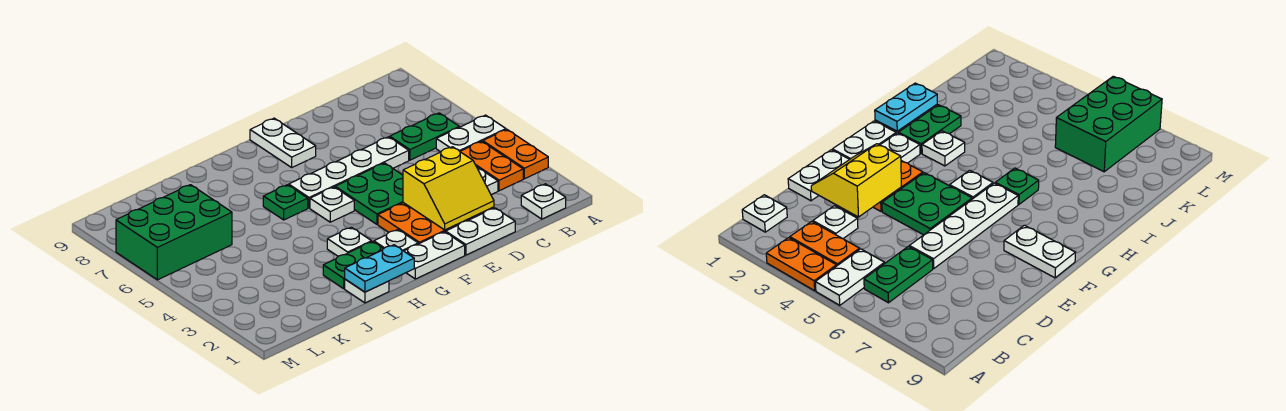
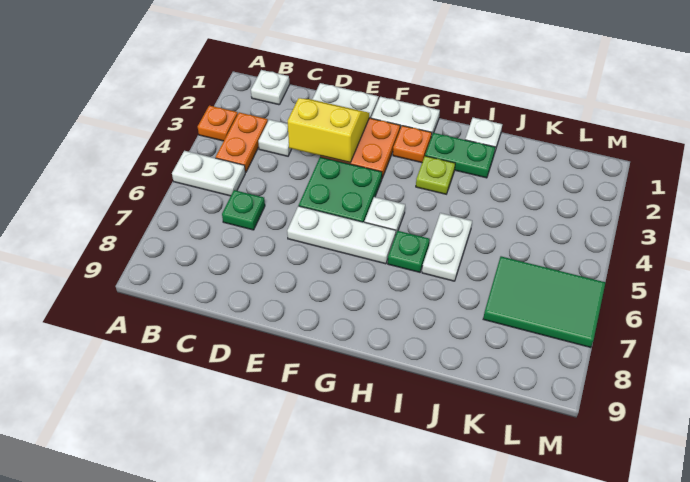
orange 1x2 plate [483,129,548,179] -> orange 1x1 plate [198,105,238,141]
green 1x2 plate [390,113,459,160] -> green 1x1 plate [222,190,265,230]
white 1x4 plate [289,137,409,208] -> white 1x3 plate [287,206,396,264]
white 1x2 plate [250,118,316,167] -> white 1x2 plate moved to [422,213,472,281]
white 1x1 plate [374,230,418,251] -> orange 1x1 plate [393,126,432,163]
cyan 1x2 plate [345,245,414,292] -> none
white 1x1 plate [327,227,372,256] -> lime 1x1 plate [416,156,455,194]
green 2x3 brick [116,185,232,280] -> green 2x3 tile [483,256,605,348]

